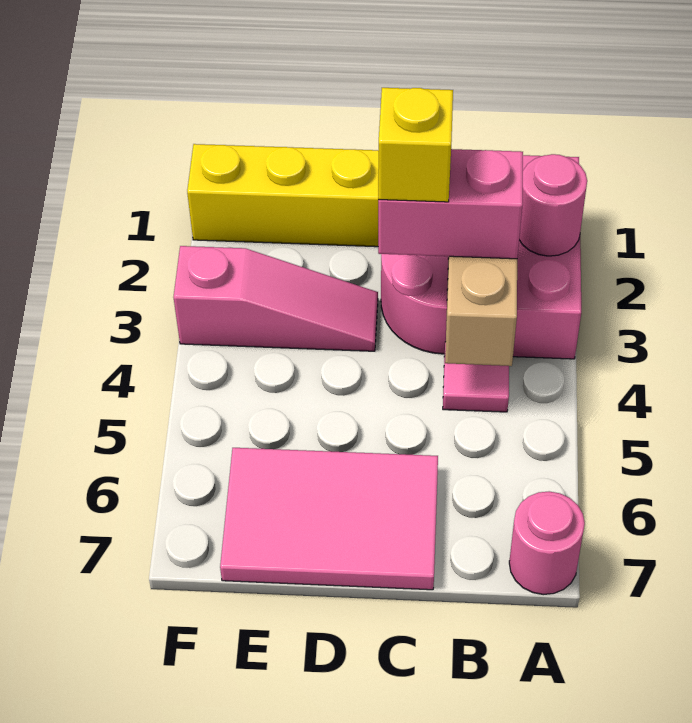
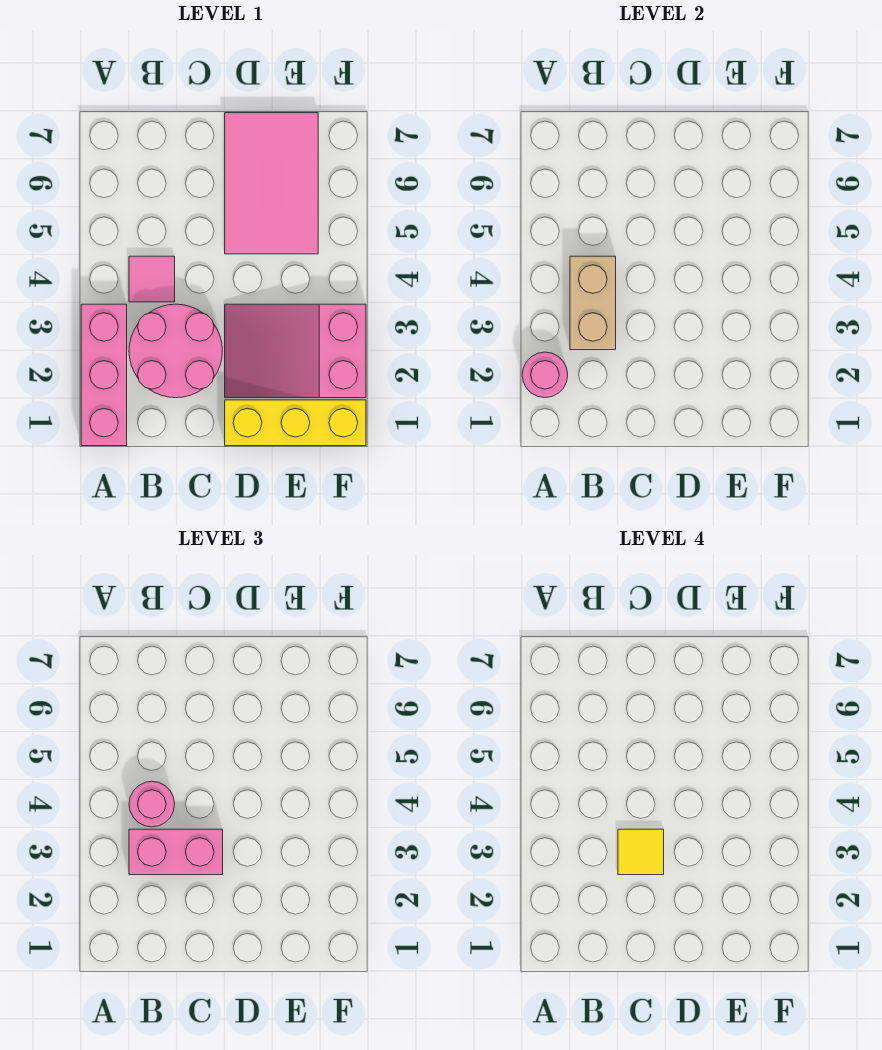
pink 1x1 round brick [509,491,585,594] -> pink 1x1 round brick moved to [129,781,175,827]
yellow 1x1 brick [378,88,453,202] -> yellow 1x1 tile [618,829,664,875]
pink 2x3 tile [220,448,438,590] -> pink 2x3 tile turned to [225,113,318,254]
pink 1x3 slope [174,246,378,351] -> pink 2x3 slope [225,304,366,398]

